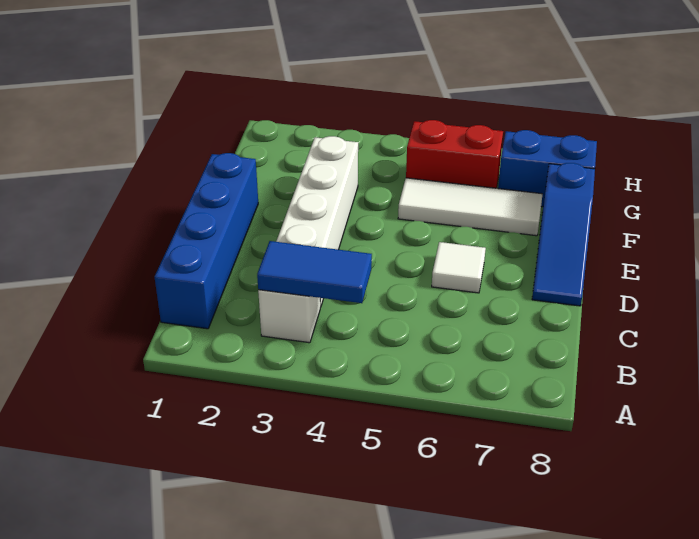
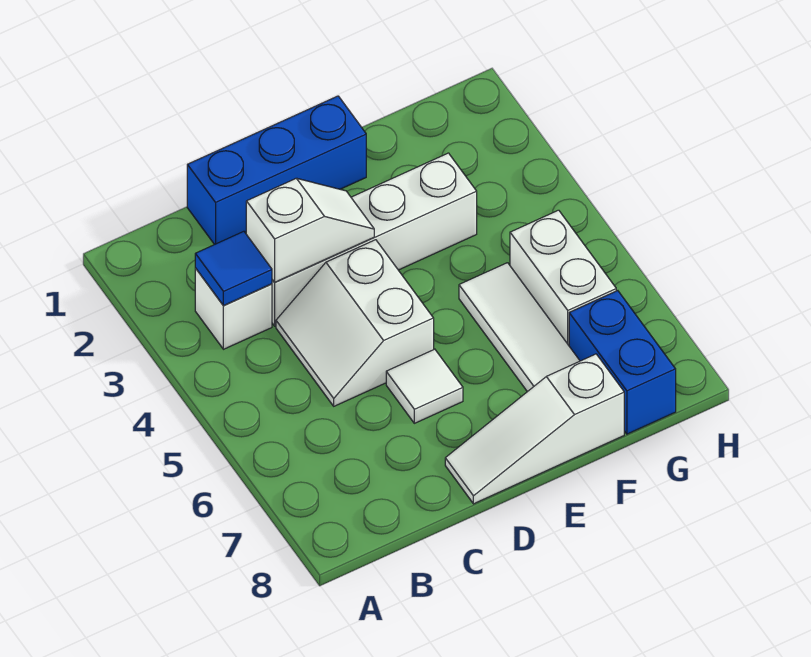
blue 1x4 brick [155,153,258,329] -> blue 1x3 brick [187,96,366,244]
blue 1x2 tile [257,241,372,303] -> blue 1x1 tile [195,231,272,306]
none -> white 1x2 slope [246,178,374,282]
none -> white 2x2 slope [276,240,434,406]
blue 1x3 slope [532,163,595,306] -> white 1x3 slope [445,354,624,504]
red 1x2 brick [406,120,503,188] -> white 1x2 brick [510,210,616,345]

